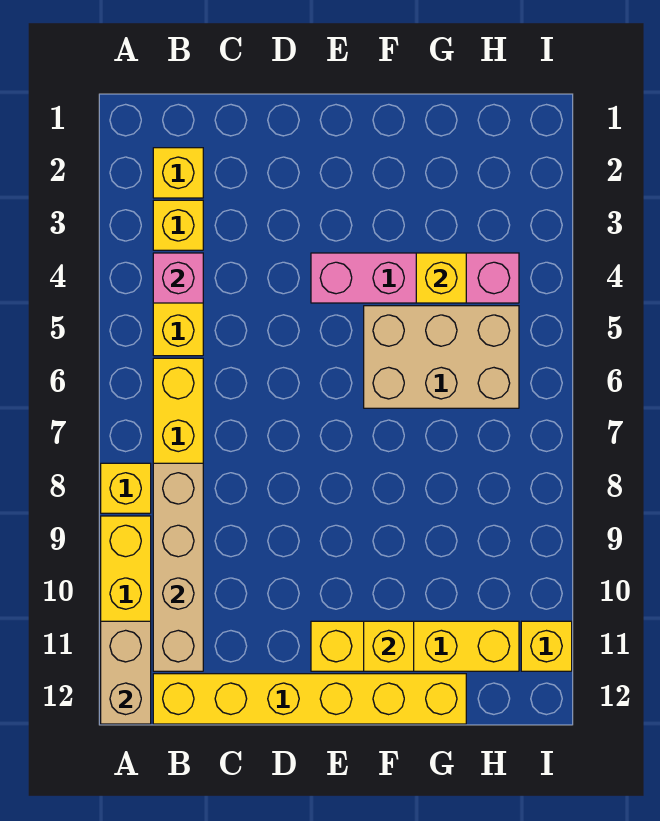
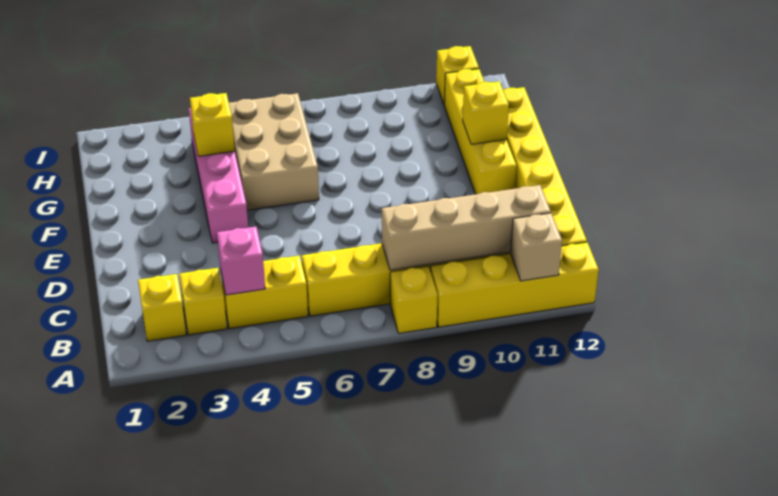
tan 1x2 brick [101,621,151,724] -> tan 1x1 brick [511,213,562,281]

